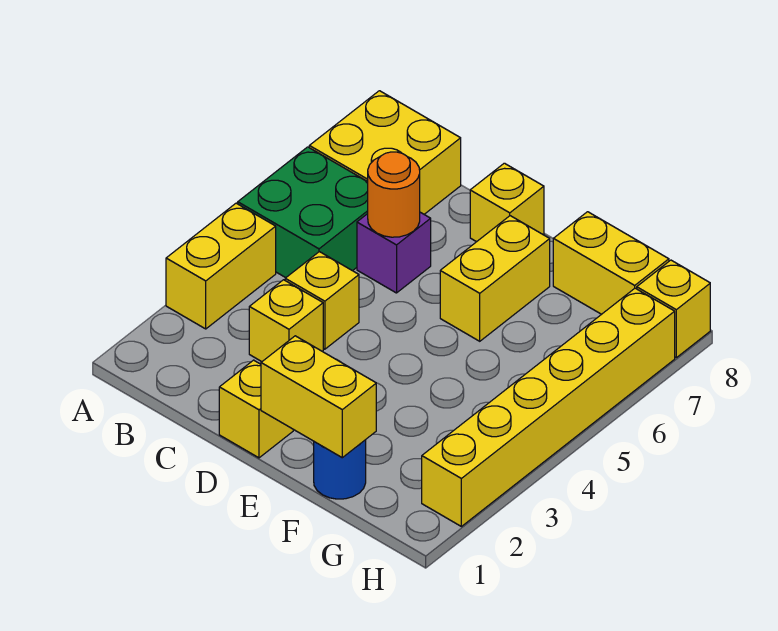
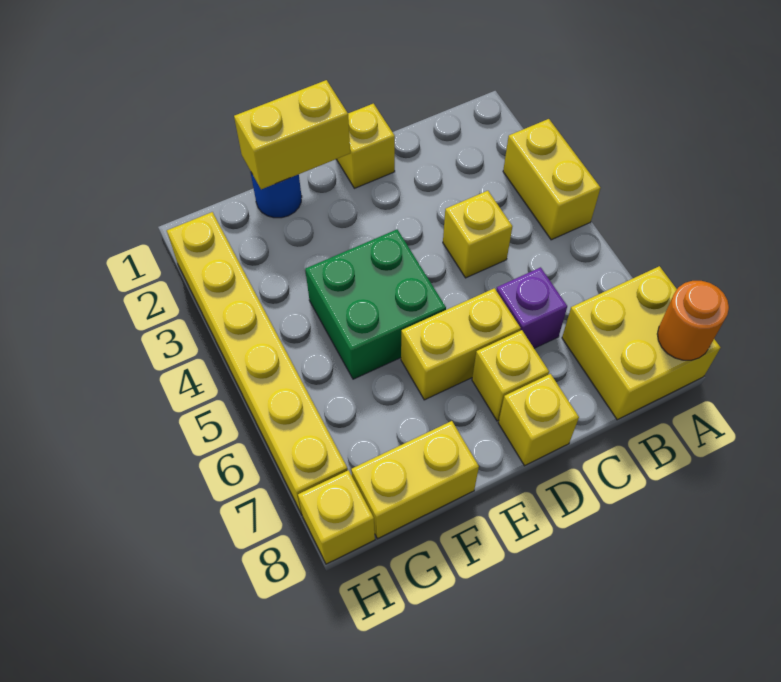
green 2x2 brick [238,147,368,278] -> green 2x2 brick moved to [305,230,446,379]
yellow 1x1 brick [249,280,323,362] -> yellow 1x1 brick moved to [472,330,549,421]
orange 1x1 round brick [368,152,420,237] -> orange 1x1 round brick moved to [657,281,729,360]
yellow 1x2 brick [440,216,550,341] -> yellow 1x2 brick turned to [401,288,521,400]

